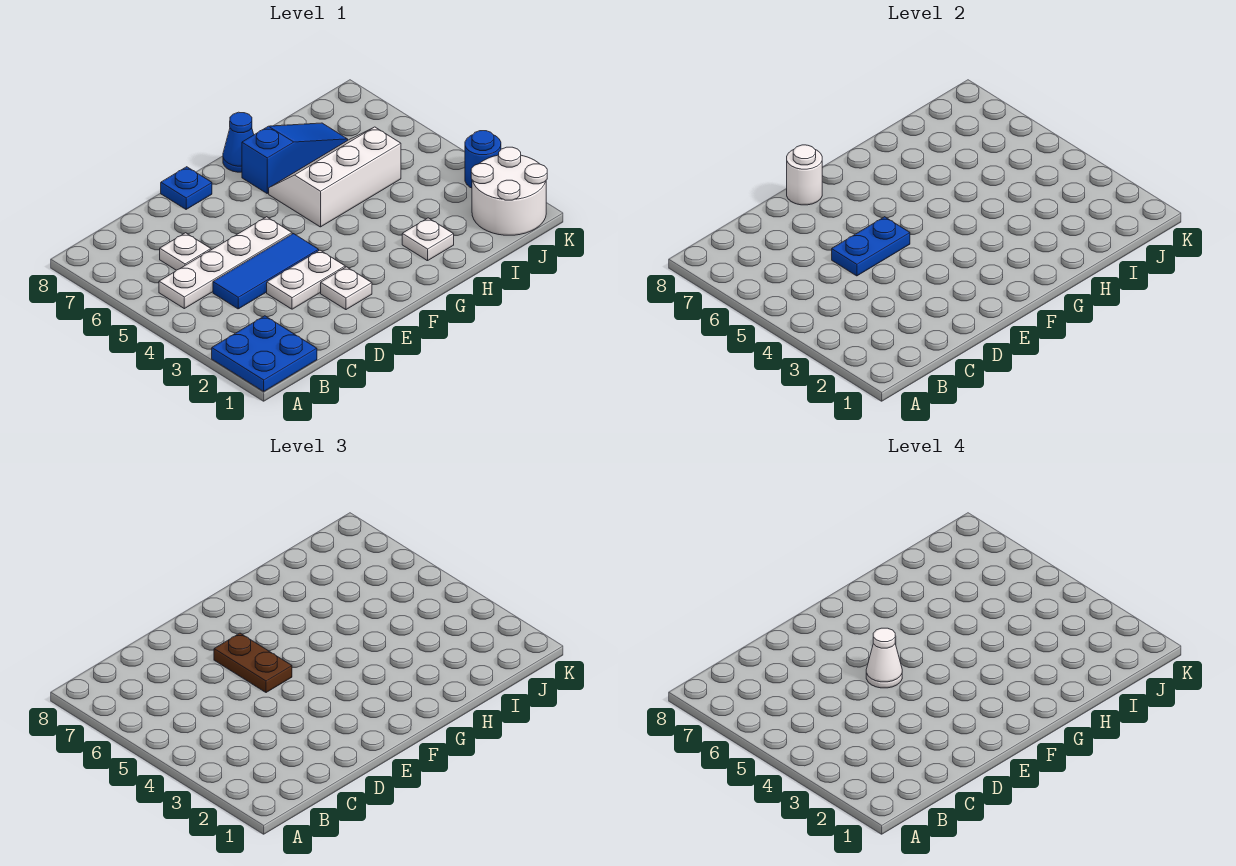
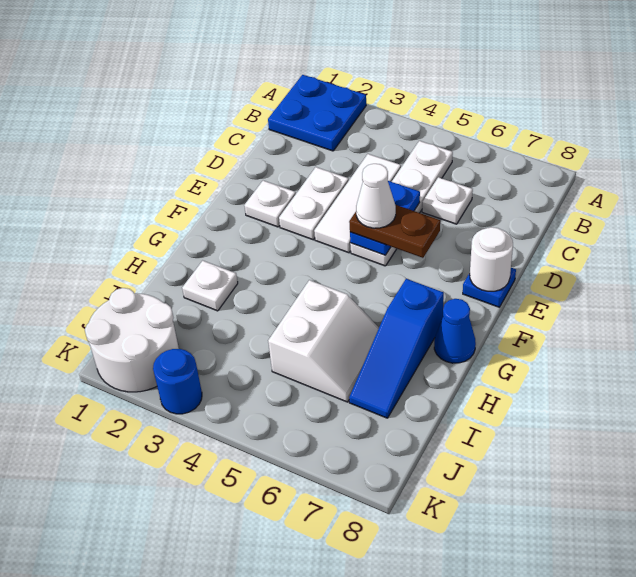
blue 1x3 tile [213,234,319,309] -> white 1x3 tile [314,154,401,253]
white 2x3 slope [269,127,401,227] -> white 2x2 slope [268,280,379,402]

